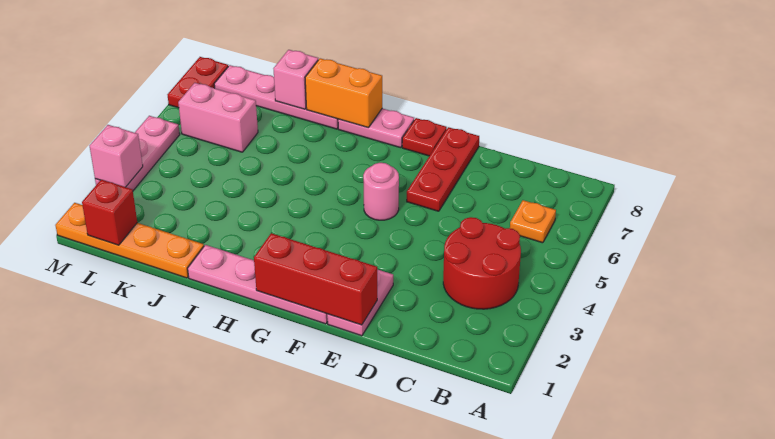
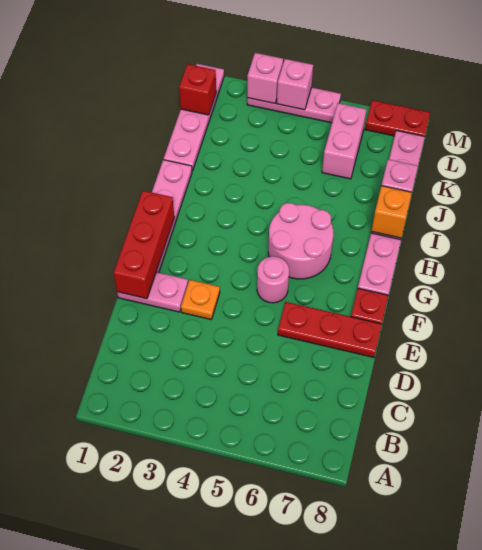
red 2x2 round brick [443,217,521,309] -> none
orange 1x1 plate [510,200,556,243] -> orange 1x1 plate moved to [181,280,220,319]
none -> pink 2x2 round brick [268,203,334,279]
orange 1x2 brick [305,58,382,128] -> orange 1x1 brick [371,186,412,238]
orange 1x4 plate [55,203,204,278] -> pink 1x4 plate [164,64,224,171]
none -> pink 1x1 brick [277,59,313,110]

